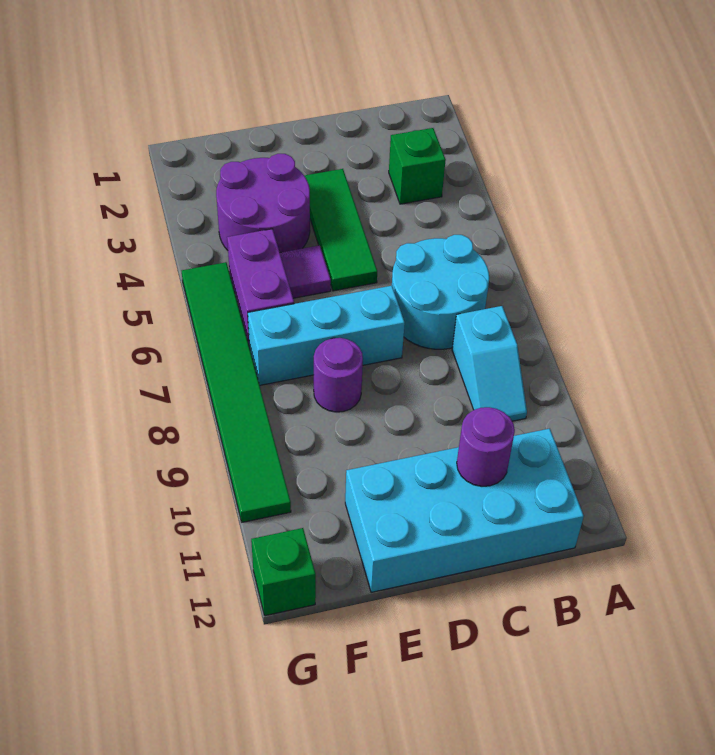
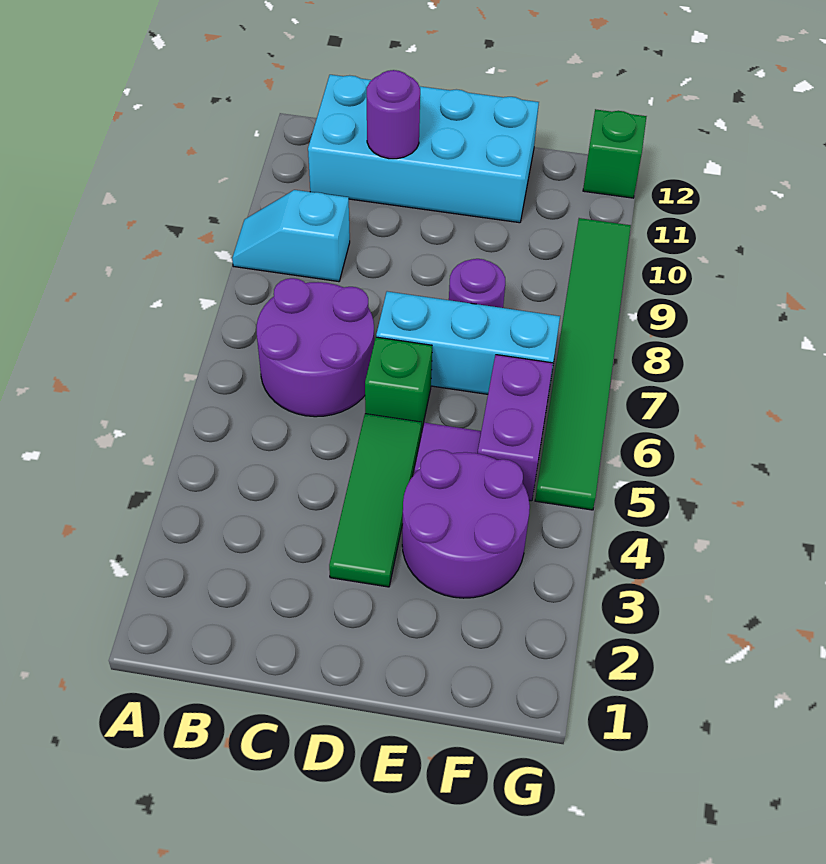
green 1x1 brick [389,128,446,204] -> green 1x1 brick moved to [365,337,432,433]
cyan 2x2 round brick [392,235,489,349] -> purple 2x2 round brick [257,278,374,417]
cyan 1x2 slope [452,306,527,421] -> cyan 1x2 slope turned to [232,190,350,282]

